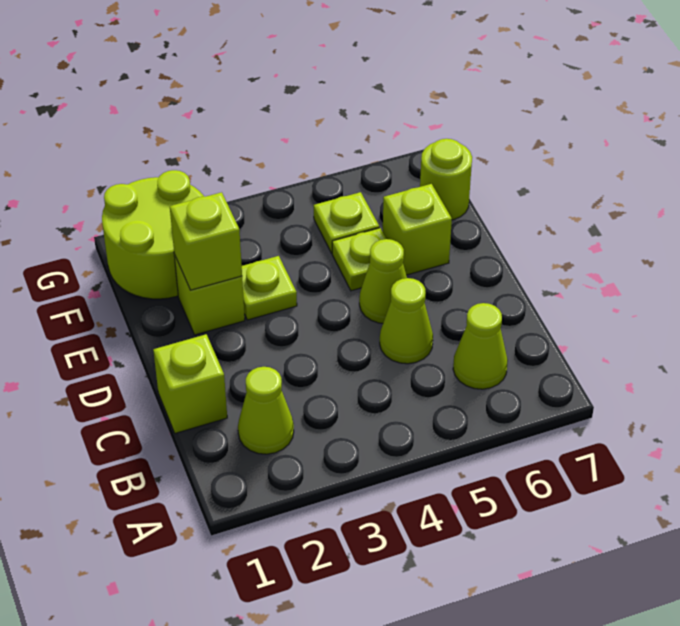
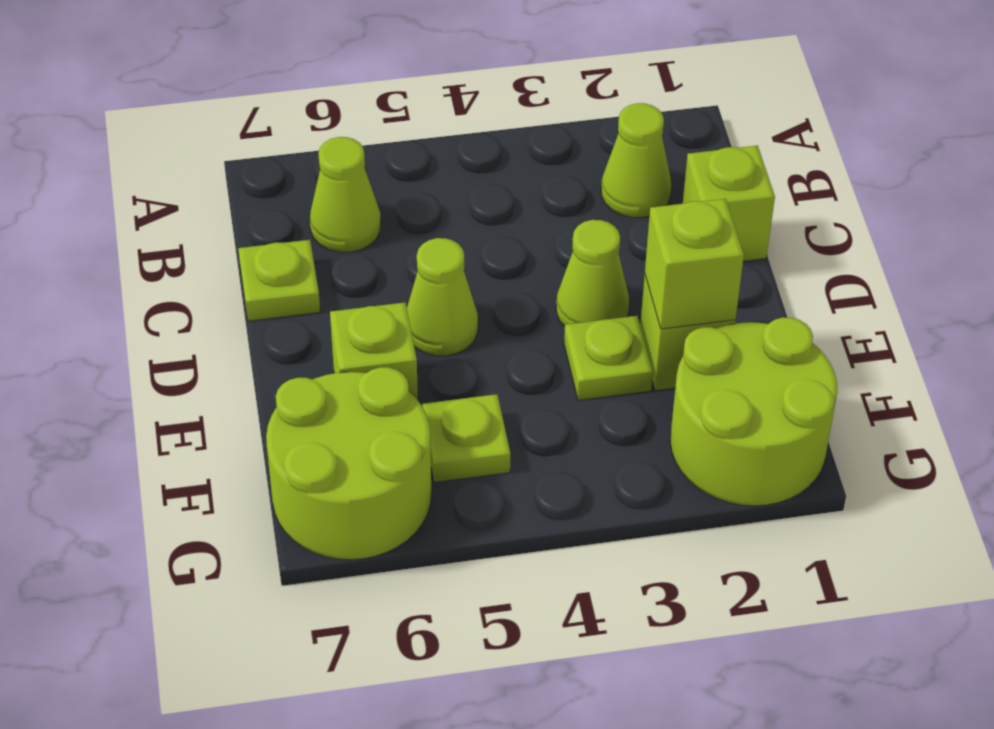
lime 1x1 cone [380,278,433,364] -> lime 1x1 cone moved to [556,220,629,326]
lime 1x1 plate [332,228,386,291] -> lime 1x1 plate moved to [238,240,320,321]
lime 1x1 round brick [420,139,472,220] -> lime 2x2 round brick [266,367,431,560]

